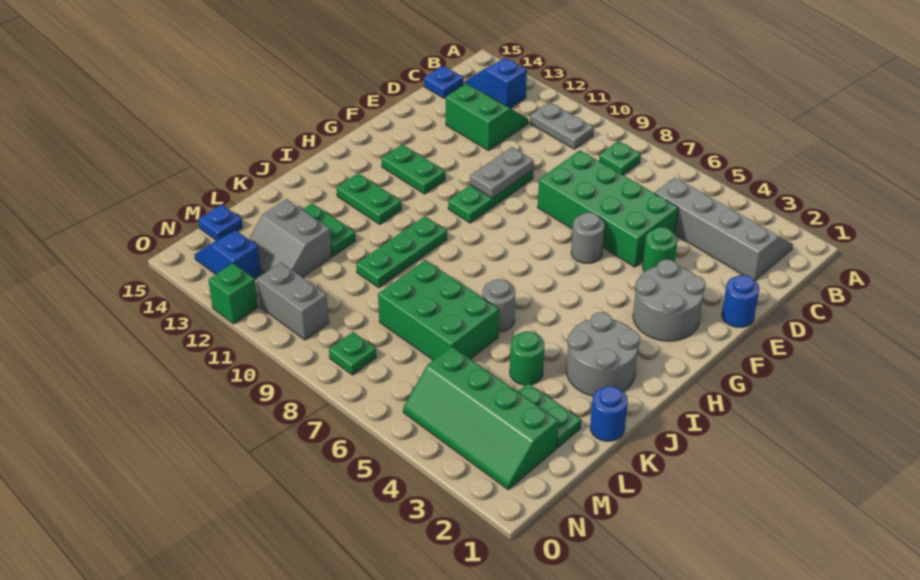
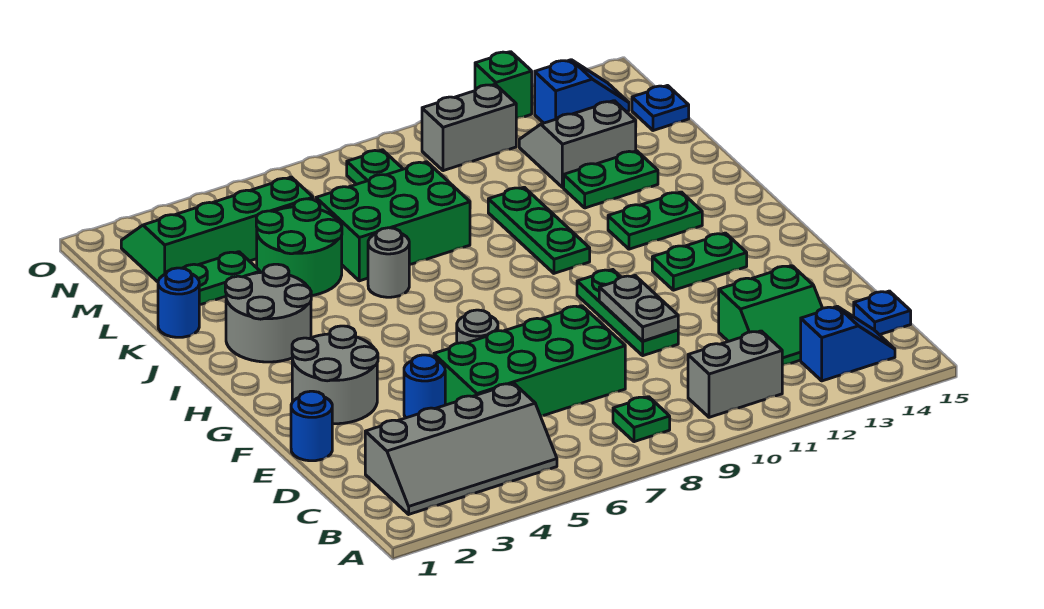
grey 1x2 plate [530,102,594,149] -> grey 1x2 brick [688,331,782,417]
green 1x1 round brick [643,227,678,272] -> blue 1x1 round brick [404,355,445,418]
green 1x1 round brick [510,331,545,385] -> green 2x2 round brick [256,199,342,296]

